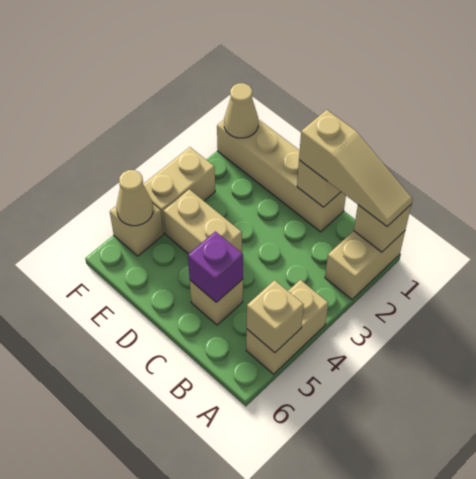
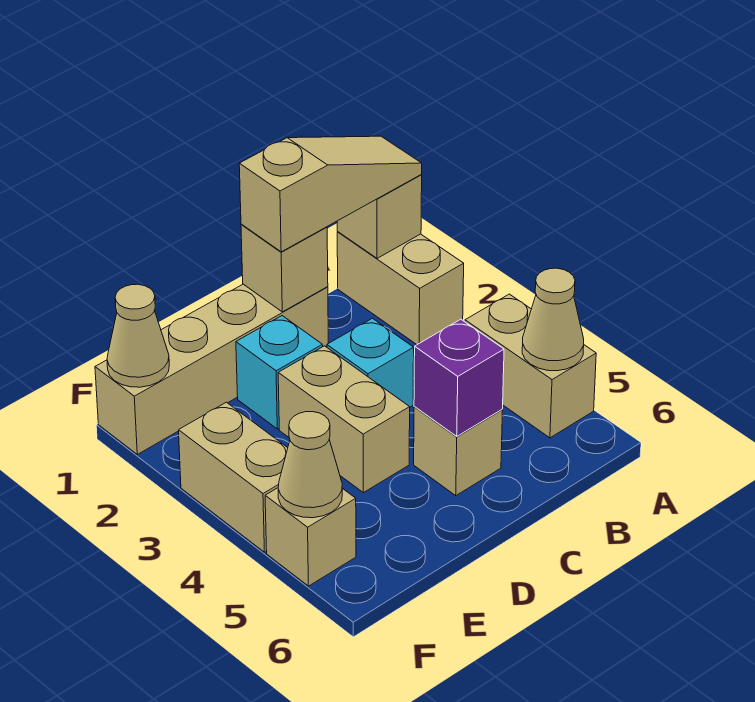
tan 1x1 brick [247,280,304,353] -> tan 1x1 cone [522,268,584,371]
none -> cyan 1x1 brick [327,318,414,407]
none -> cyan 1x1 brick [236,316,323,429]
tan 1x2 brick [164,189,242,254] -> tan 1x2 brick turned to [278,346,410,493]

